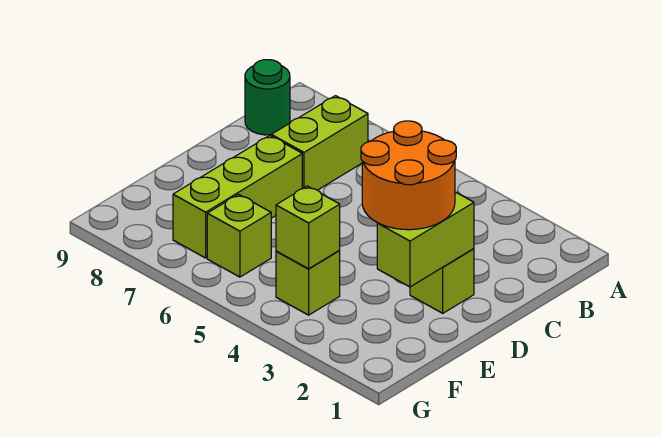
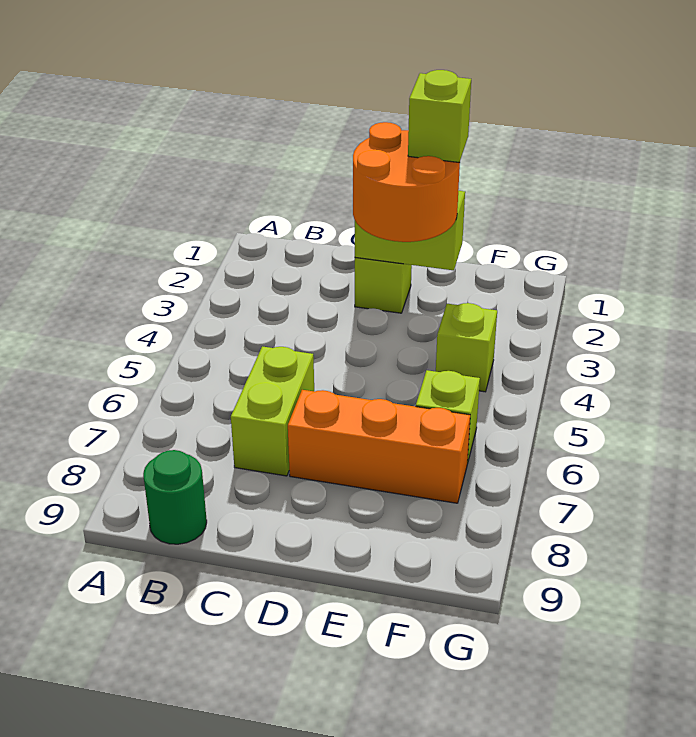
lime 1x2 brick [271,96,368,190] -> lime 1x2 brick turned to [231,346,314,476]
lime 1x3 brick [173,136,302,258] -> orange 1x3 brick [288,390,470,503]
lime 1x1 brick [276,186,340,269] -> lime 1x1 brick moved to [408,70,471,162]

